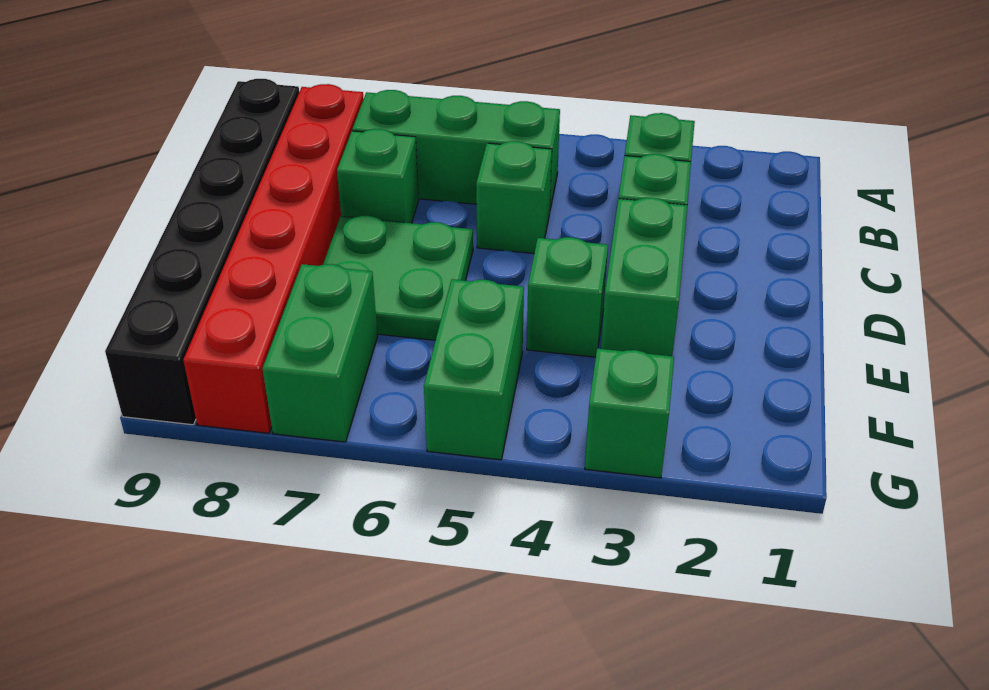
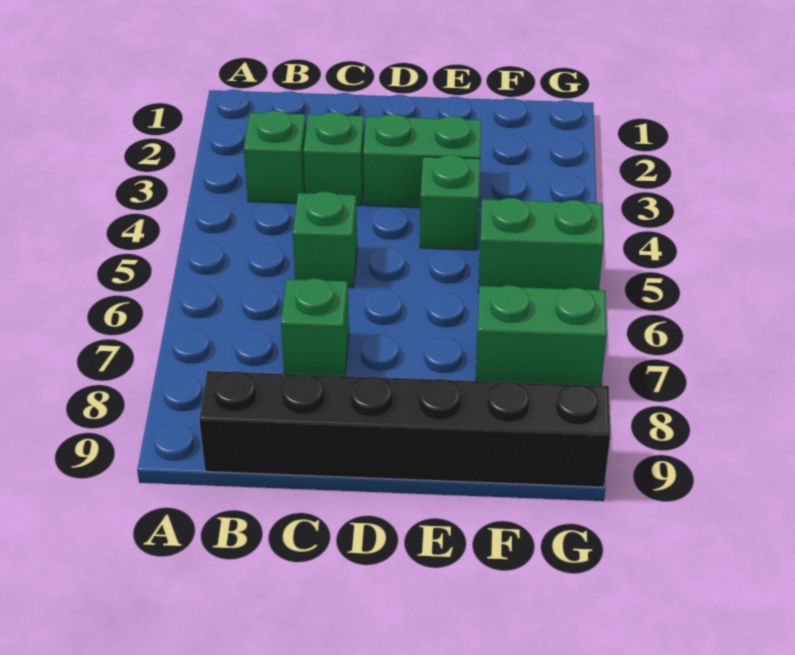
green 1x3 brick [352,90,560,209] -> none
red 1x6 brick [183,84,364,433] -> none
green 2x2 plate [323,216,473,340] -> none
green 1x1 brick [585,349,674,478] -> none

